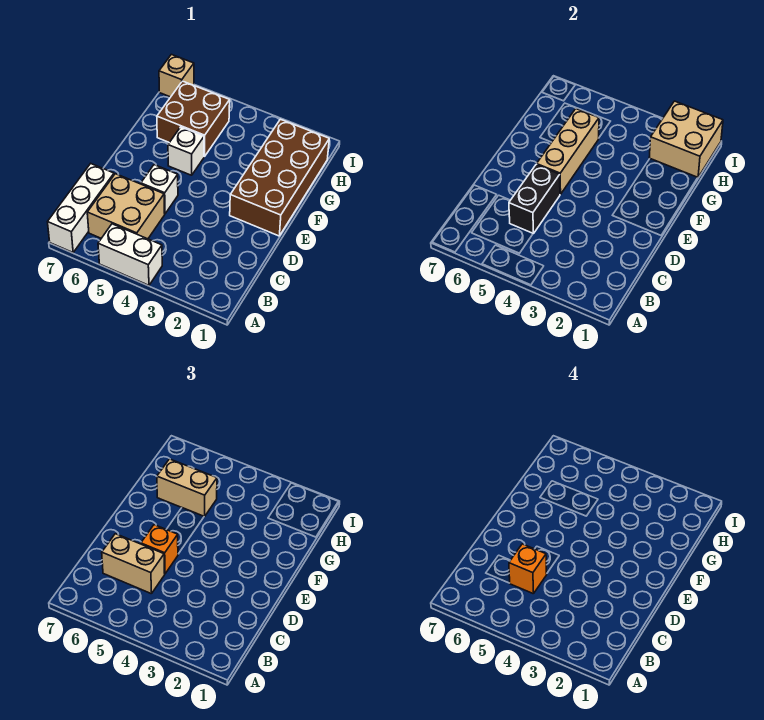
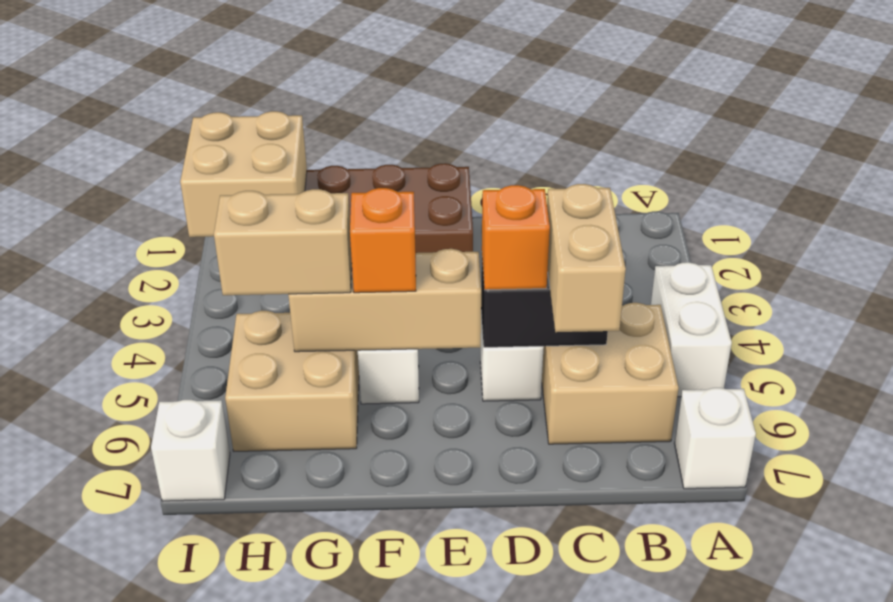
white 1x3 brick [48,164,114,252] -> white 1x1 brick [675,388,756,489]
orange 1x1 brick [509,544,547,594] -> orange 1x1 brick moved to [350,188,416,293]
brown 2x2 brick [157,81,230,157] -> tan 2x2 brick [225,311,359,451]
tan 1x2 brick [157,459,217,516] -> tan 1x2 brick turned to [214,189,352,295]
tan 1x1 brick [159,54,194,97] -> white 1x1 brick [151,400,230,501]

